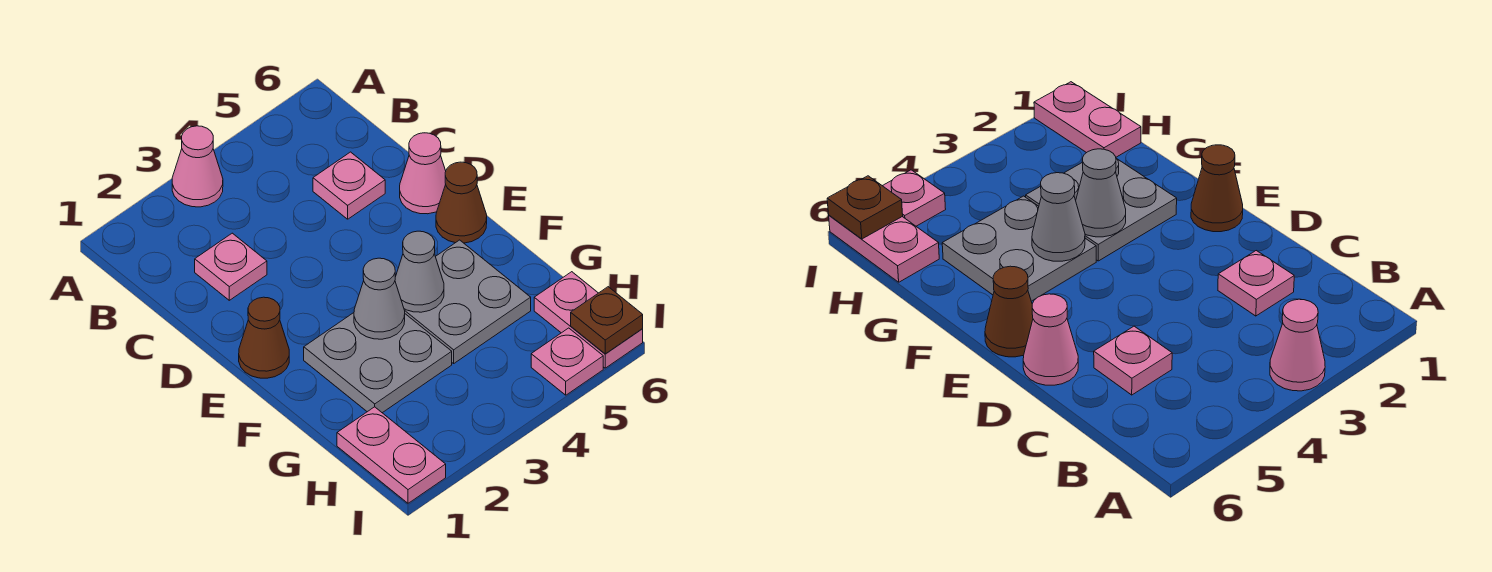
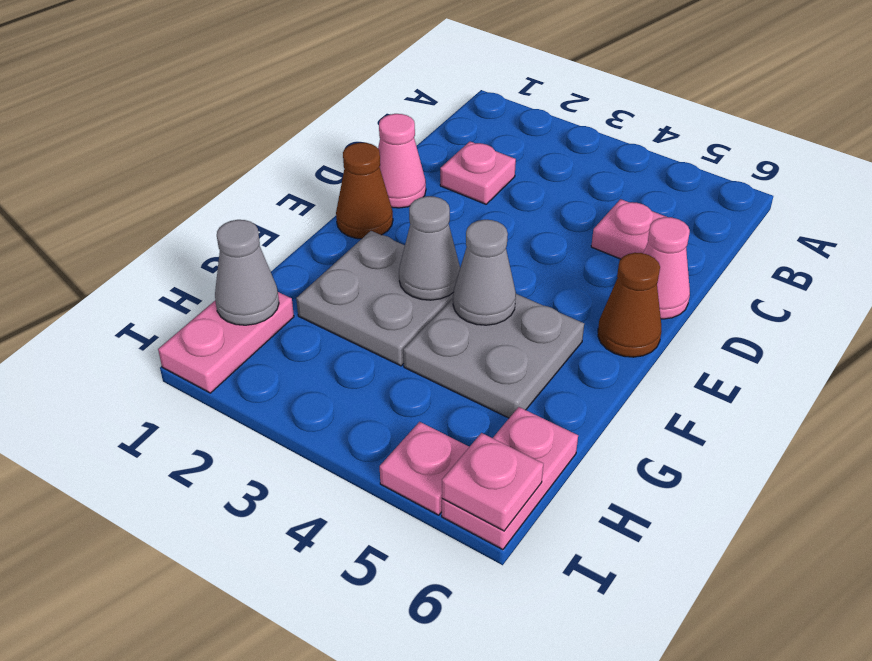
pink 1x1 cone [172,126,223,207] -> pink 1x1 cone moved to [378,114,426,208]
none -> grey 1x1 cone [215,220,279,325]
brown 1x1 plate [571,287,643,354] -> pink 1x1 plate [442,433,543,531]

